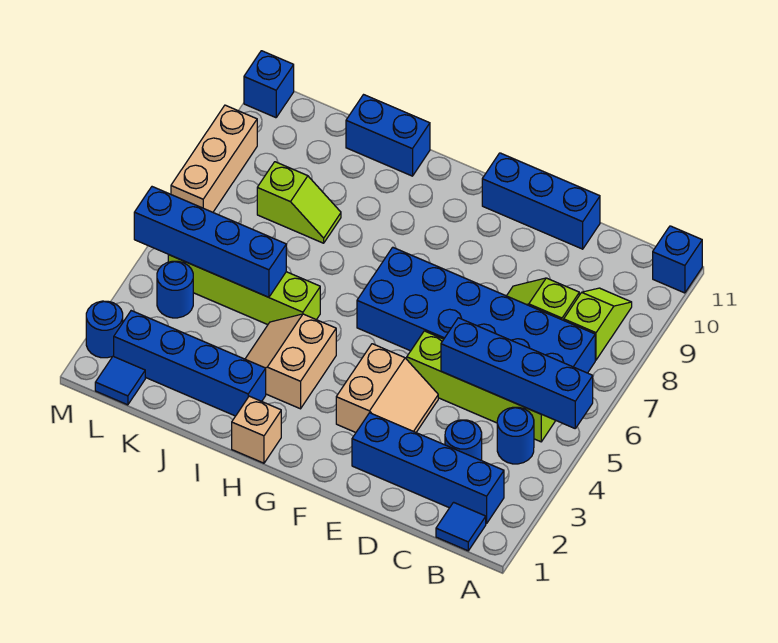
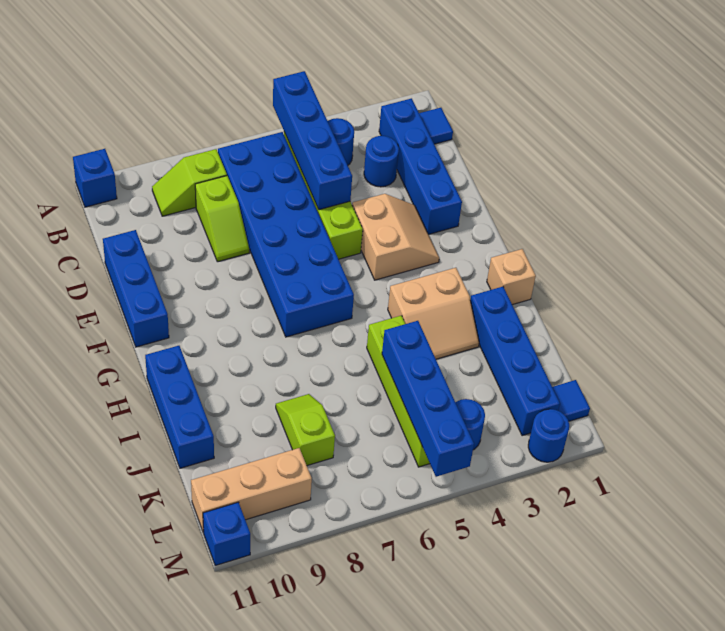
tan 2x2 slope [336,344,438,432] -> tan 2x2 slope turned to [352,194,439,280]
blue 1x2 brick [346,95,430,176] -> blue 1x3 brick [145,346,214,468]
tan 1x3 brick [171,105,257,212] -> tan 1x3 brick moved to [191,448,312,533]

